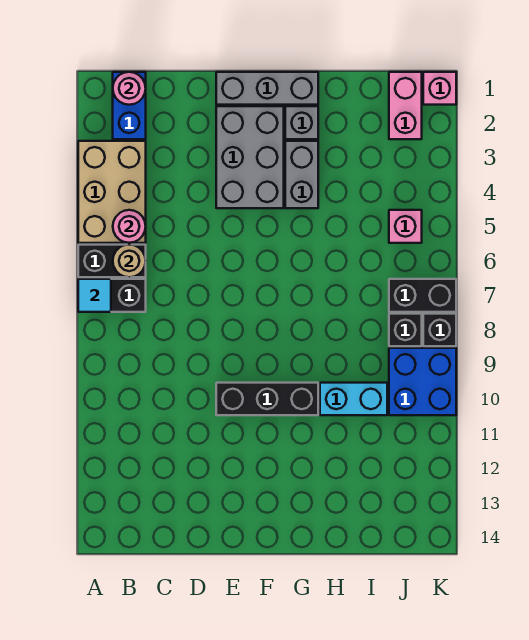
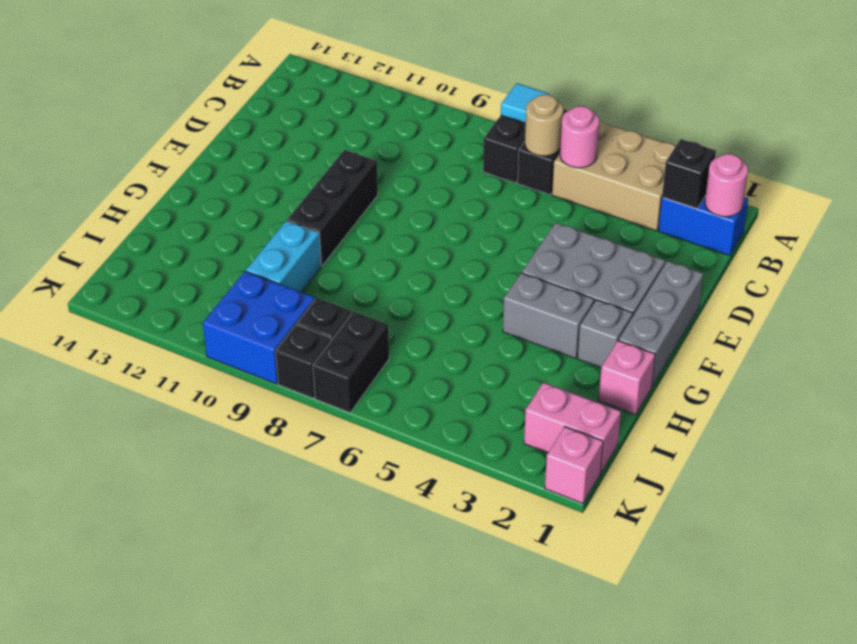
none -> black 1x1 brick [662,139,716,209]
pink 1x1 brick [389,210,422,243] -> pink 1x1 brick moved to [599,341,655,415]

